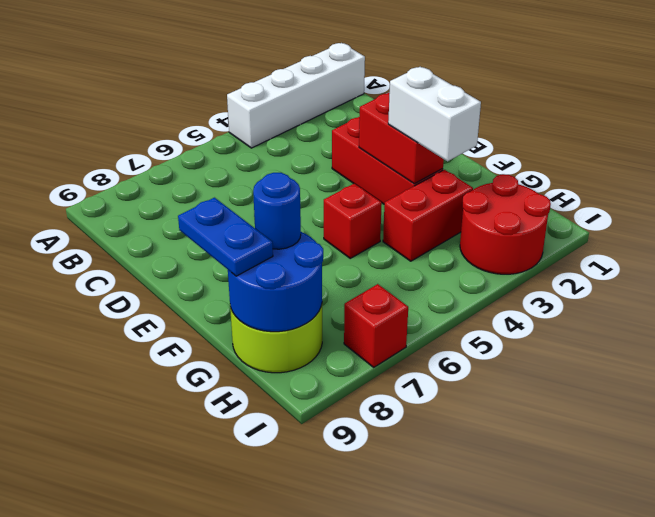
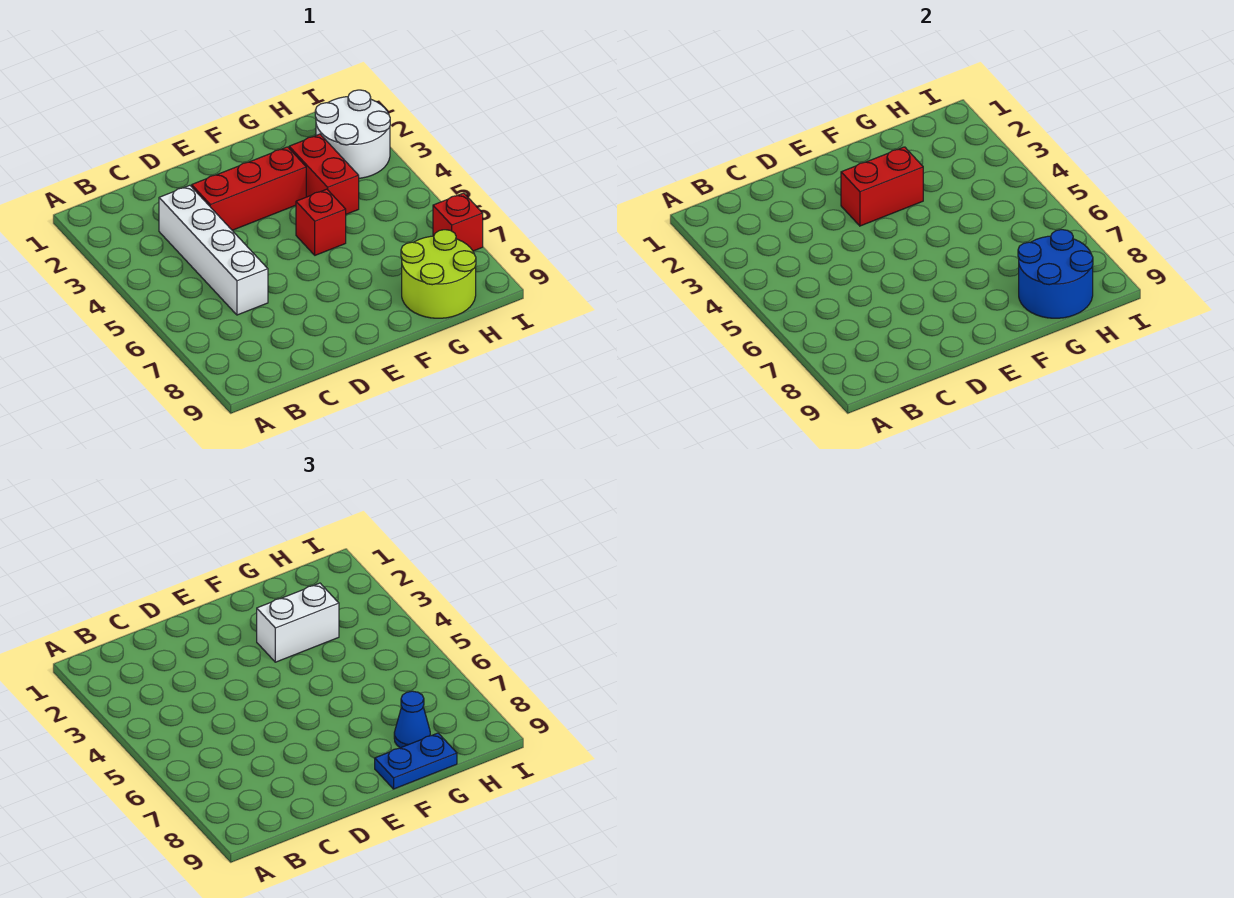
white 1x4 brick [227,43,365,148] -> white 1x4 brick moved to [159,185,268,315]
blue 1x1 round brick [253,173,301,249] -> blue 1x1 cone [394,691,430,748]
red 2x2 round brick [460,174,551,274] -> white 2x2 round brick [315,90,390,178]

